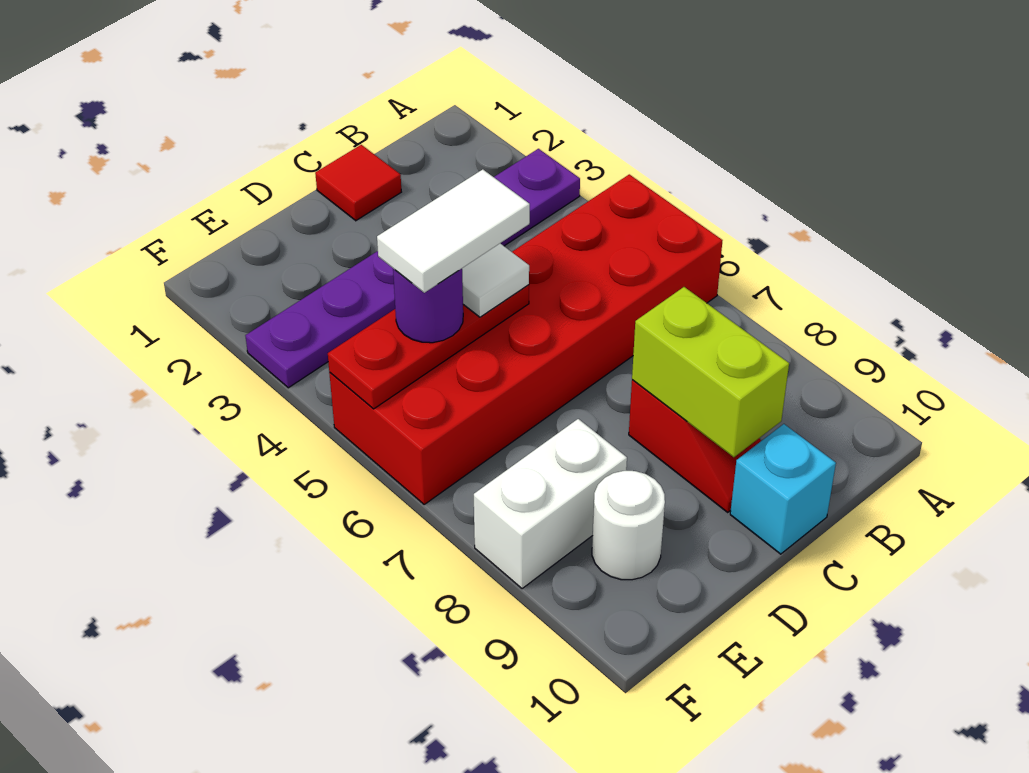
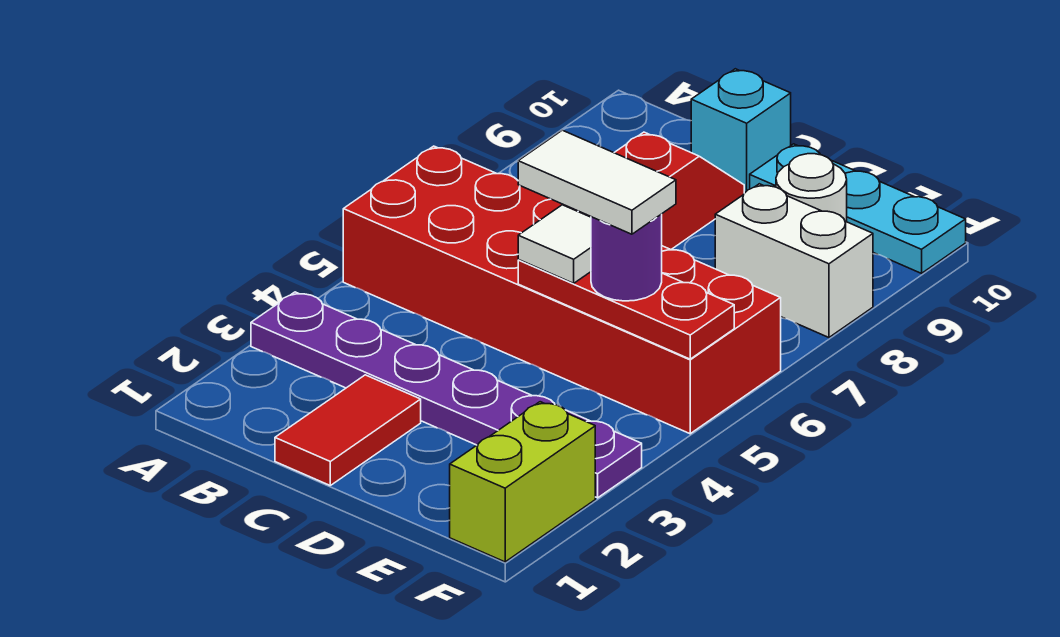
red 1x1 tile [315,145,401,221] -> red 1x2 tile [275,375,421,485]
lime 1x2 brick [632,287,789,457] -> lime 1x2 brick moved to [450,402,595,562]
none -> cyan 1x3 plate [750,144,966,273]

